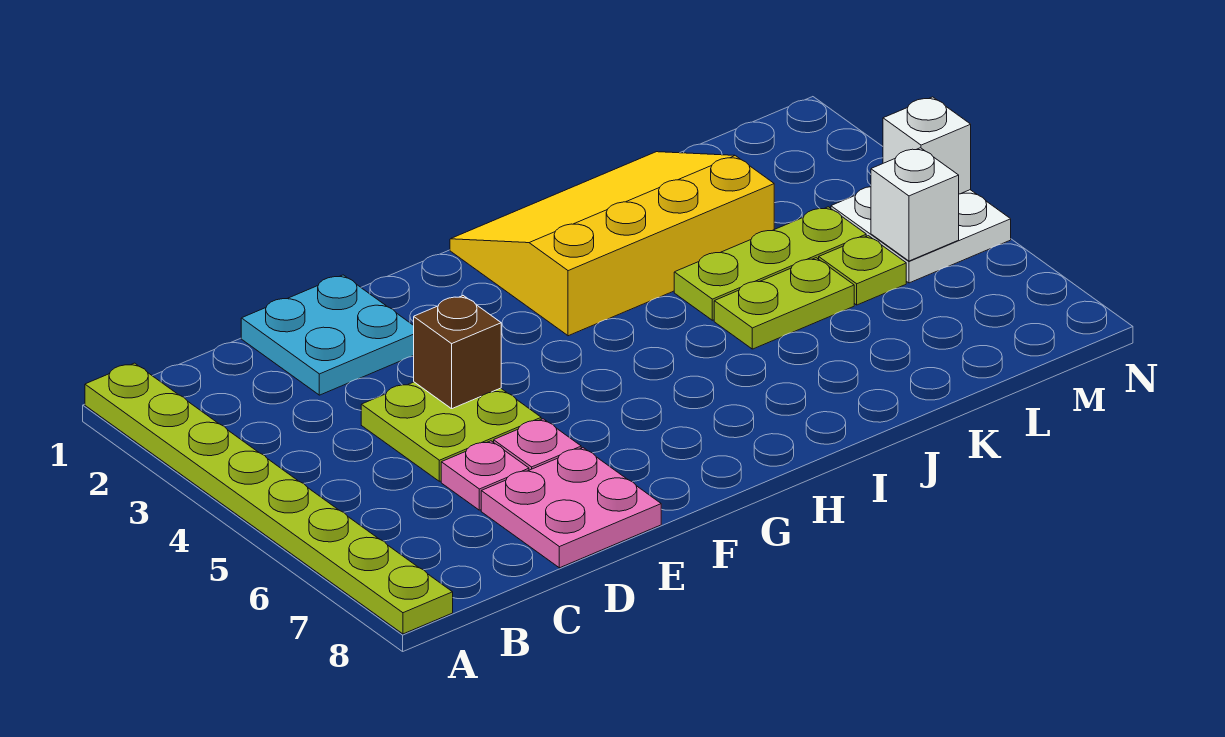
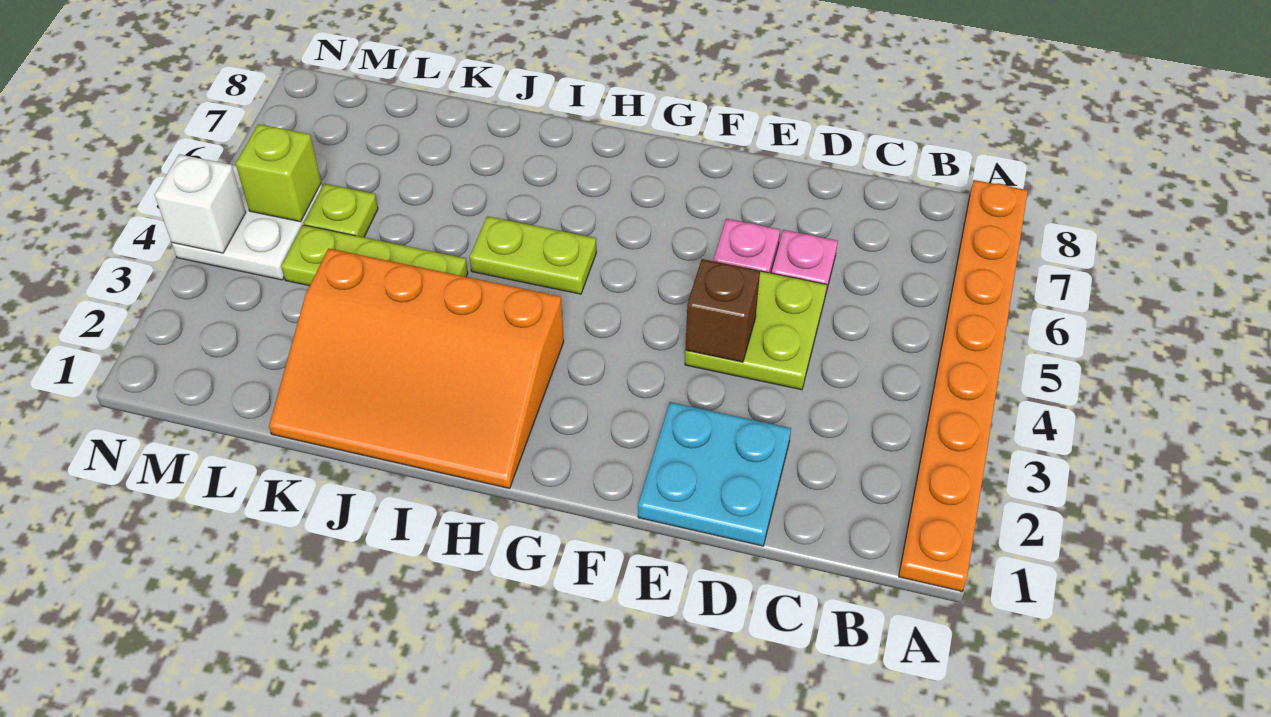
lime 1x8 plate [85,363,453,634] -> orange 1x8 plate [899,180,1028,591]
pink 2x2 plate [481,448,661,568] -> none
yellow 3x4 slope [450,152,774,336] -> orange 3x4 slope [269,248,564,488]
lime 1x2 plate [714,258,854,349] -> lime 1x2 plate moved to [470,216,596,294]
white 1x1 brick [871,148,959,261] -> lime 1x1 brick [236,124,321,222]

